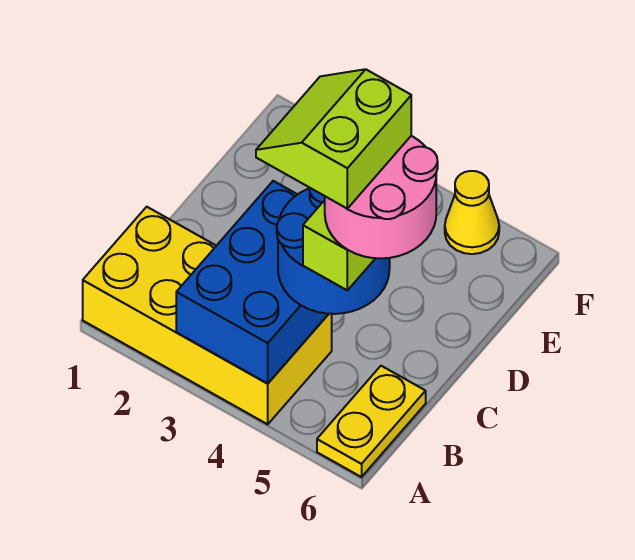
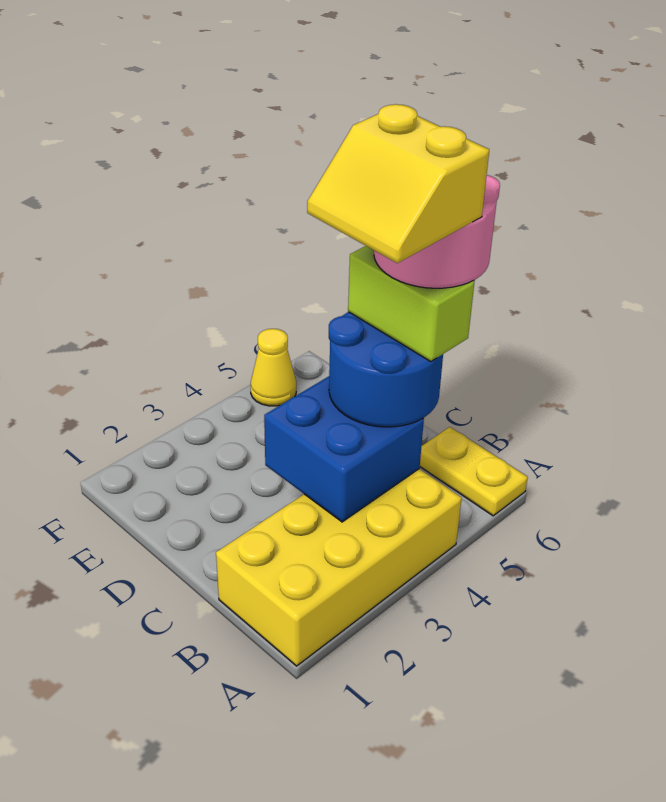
blue 2x3 brick [176,181,328,384] -> blue 2x2 brick [264,376,424,522]
lime 2x2 slope [256,69,411,208] -> yellow 2x2 slope [307,104,489,263]

